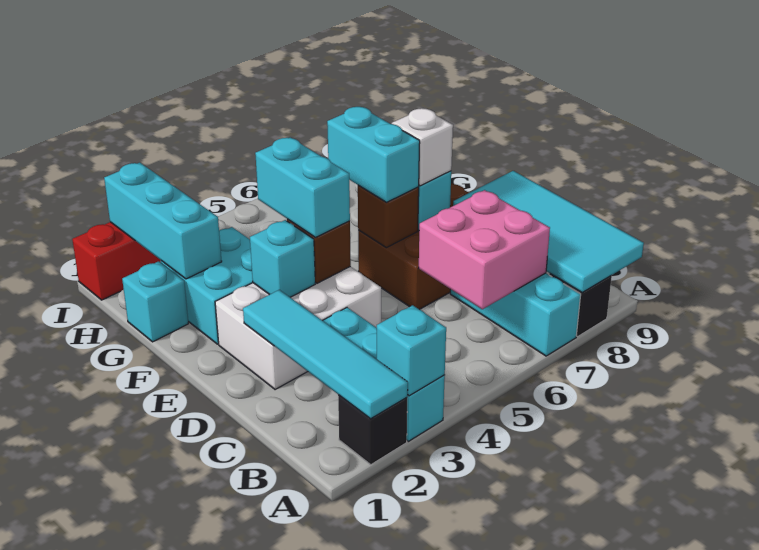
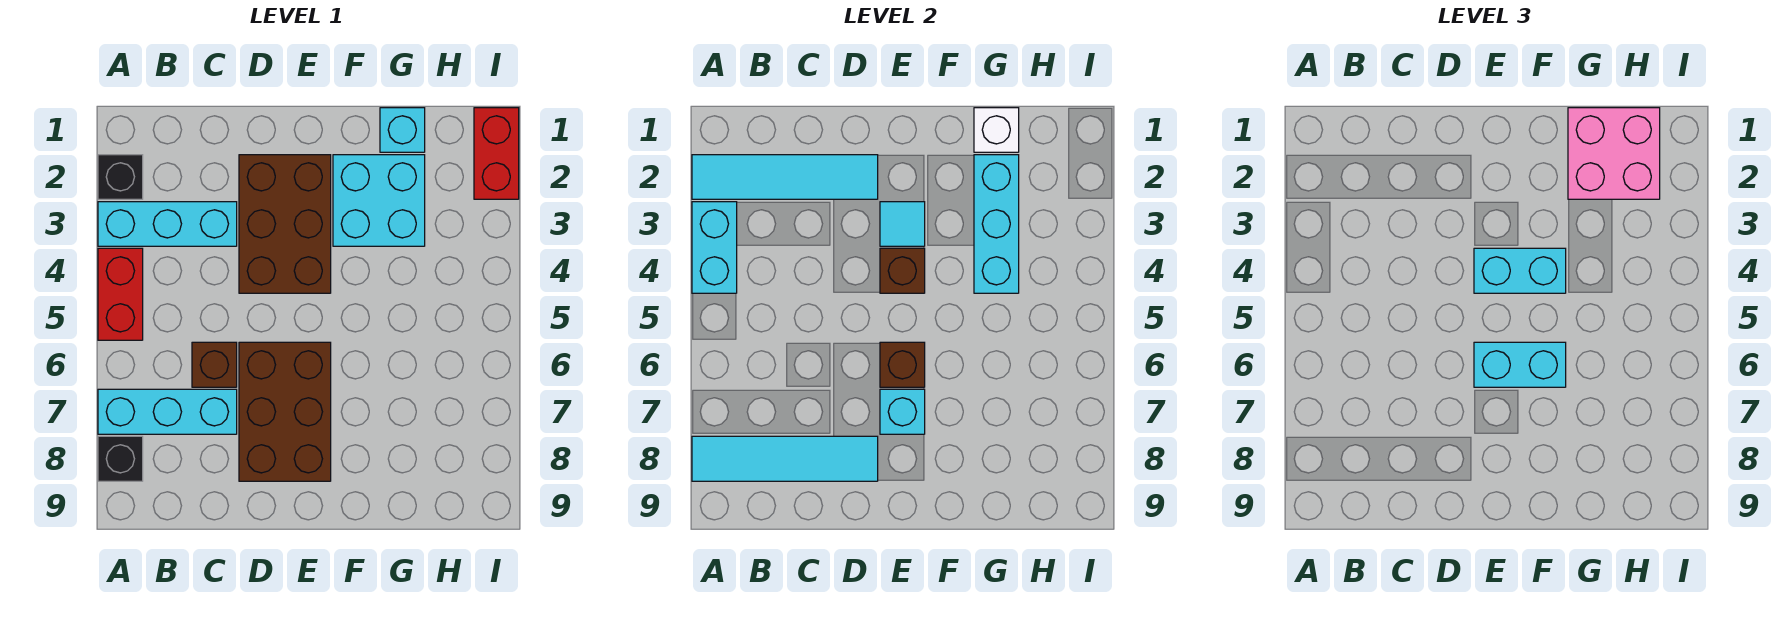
cyan 1x1 brick [377,305,446,396] -> cyan 1x2 brick [692,202,737,293]
none -> red 1x2 brick [98,248,143,340]
cyan 2x4 tile [453,171,644,293] -> cyan 1x4 tile [692,436,878,481]
pink 2x2 brick [419,190,550,309] -> pink 2x2 brick moved to [1568,108,1660,199]
none -> brown 1x1 brick [192,342,237,387]
white 2x3 brick [215,267,381,390] -> brown 2x3 brick [239,155,331,293]
cyan 1x1 brick [250,220,315,297] -> cyan 1x1 tile [880,202,925,246]
white 1x1 brick [392,108,453,186] -> white 1x1 brick moved to [974,108,1019,152]
cyan 1x3 brick [104,163,222,279] -> cyan 1x3 brick turned to [974,155,1019,293]

